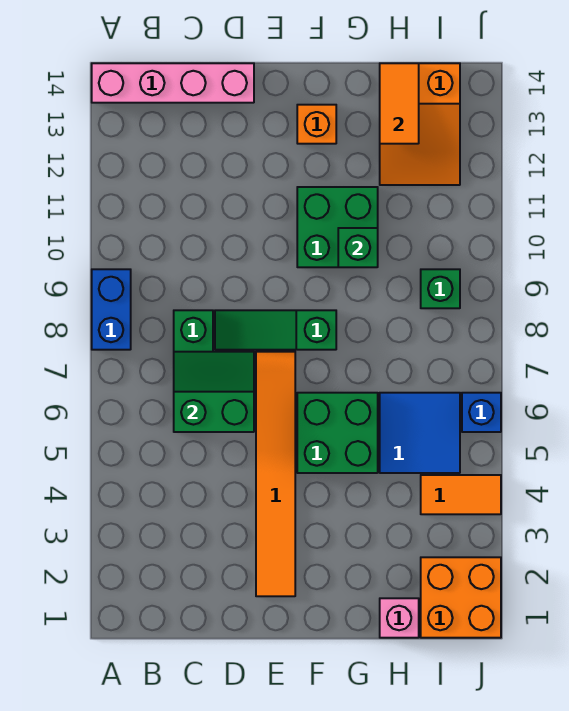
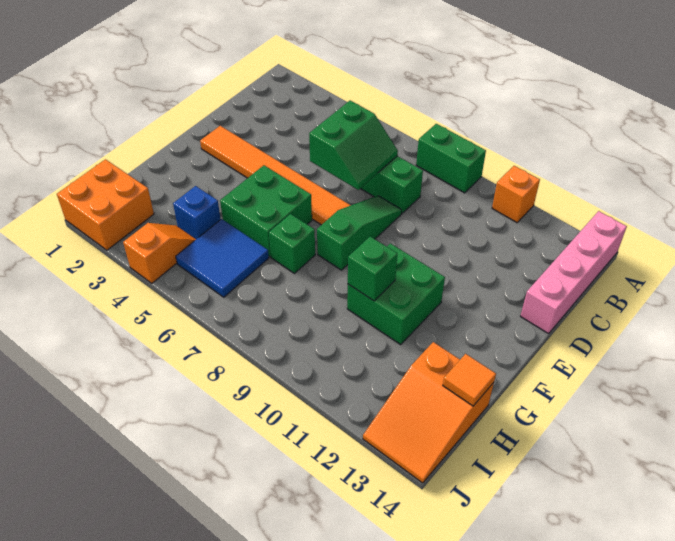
blue 1x2 brick [92,269,131,350] -> green 1x2 brick [416,124,486,193]
orange 1x1 brick [297,105,336,144] -> orange 1x1 brick moved to [492,166,540,222]
pink 1x1 brick [380,598,419,638] -> none
orange 2x3 slope [380,63,460,185] -> orange 2x3 slope turned to [363,342,494,483]
orange 1x2 tile [380,63,419,144] -> orange 1x1 tile [443,354,496,406]
orange 1x2 tile [421,475,501,514] -> orange 1x2 slope [123,223,196,283]
green 1x1 brick [421,269,460,308] -> green 1x1 brick moved to [269,214,315,273]
blue 1x1 brick [462,393,501,432] -> blue 1x1 brick moved to [173,186,221,239]

